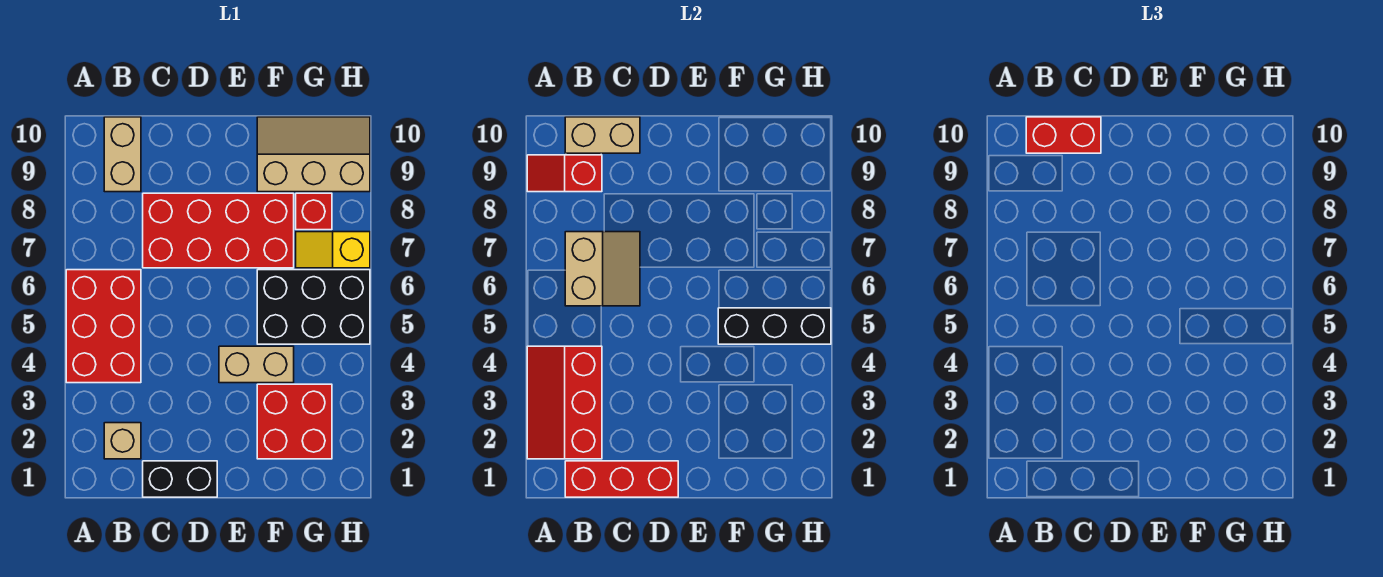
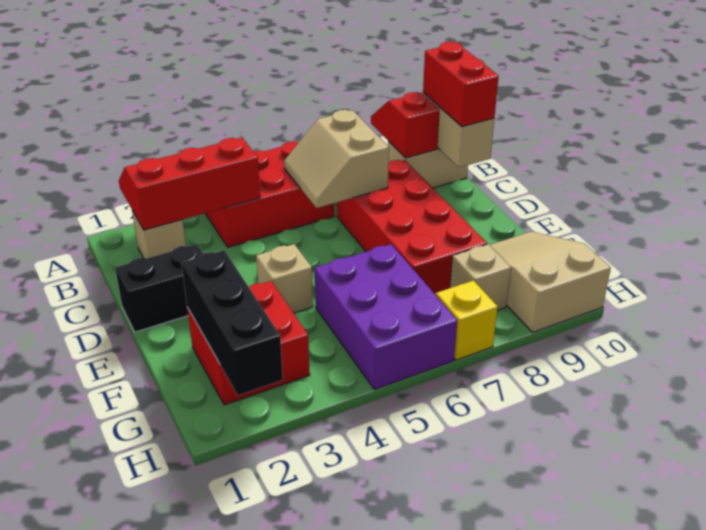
red 1x3 brick [565,461,678,497] -> none
tan 2x2 slope [565,232,640,306] -> tan 2x2 slope turned to [284,110,389,208]
black 1x2 brick [143,461,217,497] -> black 1x2 brick turned to [115,244,204,332]
tan 1x2 brick [219,346,294,383] -> tan 1x1 brick [256,244,313,313]
black 2x3 brick [257,270,370,344] -> purple 2x3 brick [315,244,457,390]
black 1x3 brick [718,308,831,344] -> black 1x3 brick moved to [181,250,283,395]
tan 2x3 slope [257,117,370,192] -> tan 2x3 slope turned to [490,232,611,332]
red 1x1 brick [296,193,332,230] -> tan 1x1 brick [450,244,511,310]

